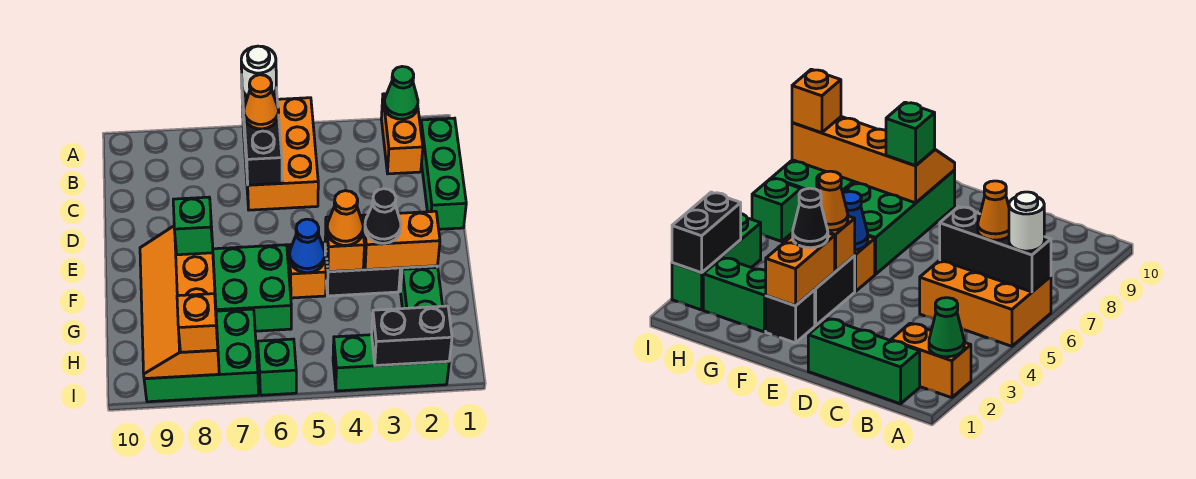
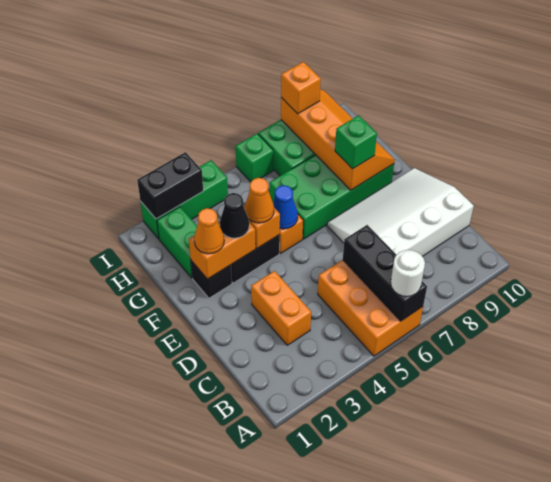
orange 1x2 brick [381,94,423,174] -> orange 1x2 brick moved to [251,271,311,345]
green 1x1 cone [384,67,418,119] -> none
green 1x3 brick [421,118,466,229] -> none
orange 1x1 cone [244,75,279,129] -> orange 1x1 cone moved to [194,208,224,254]
none -> white 3x4 slope [327,168,474,256]

